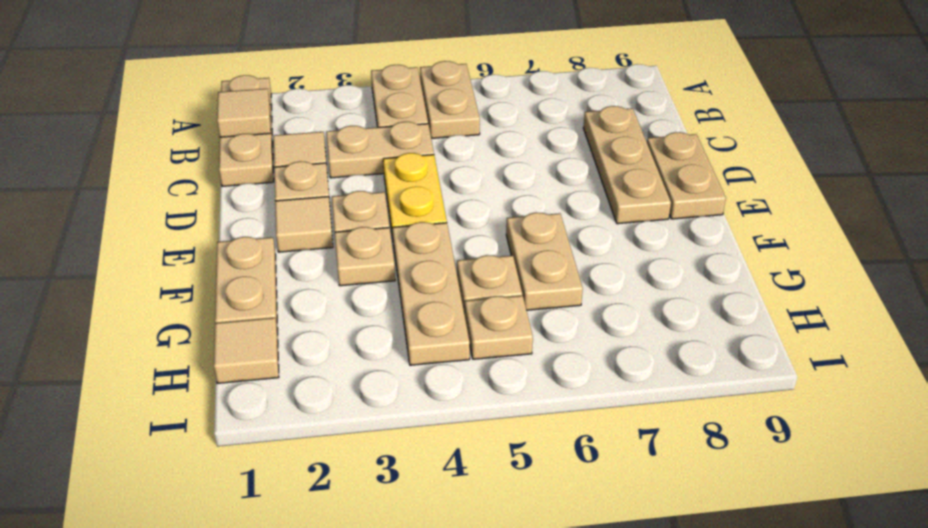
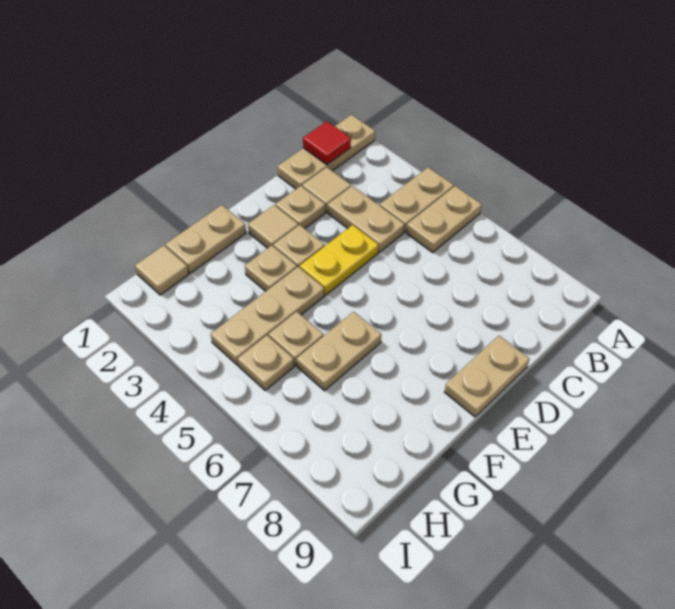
tan 1x1 tile [217,89,271,137] -> red 1x1 tile [303,121,351,165]
tan 1x3 plate [583,106,671,224] -> none

